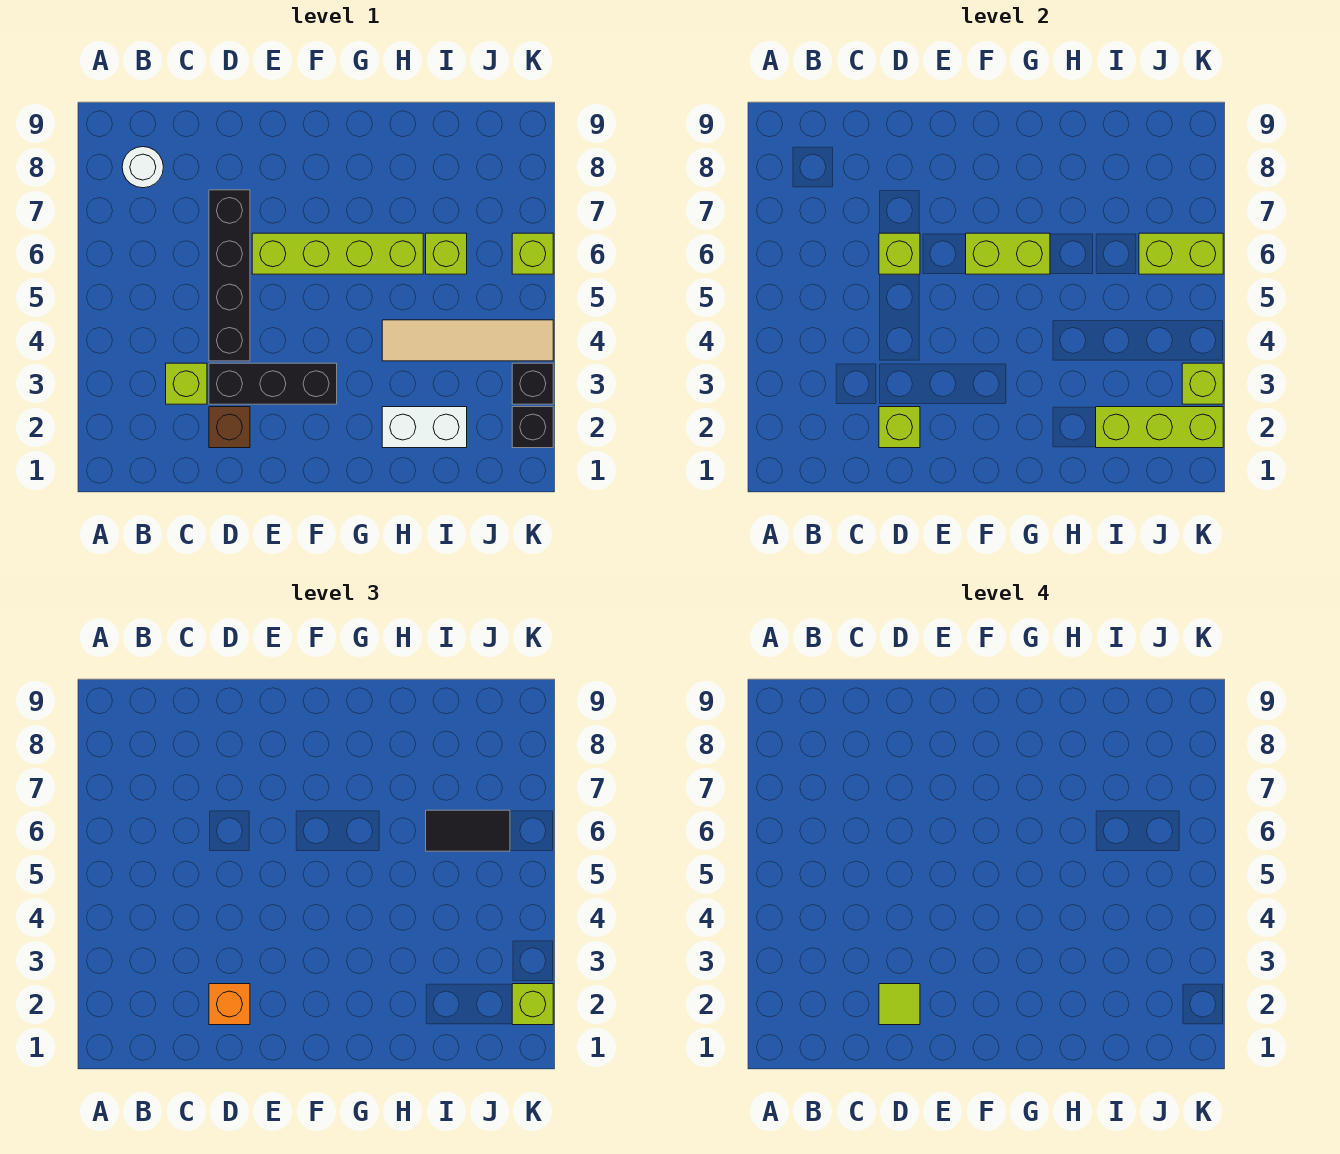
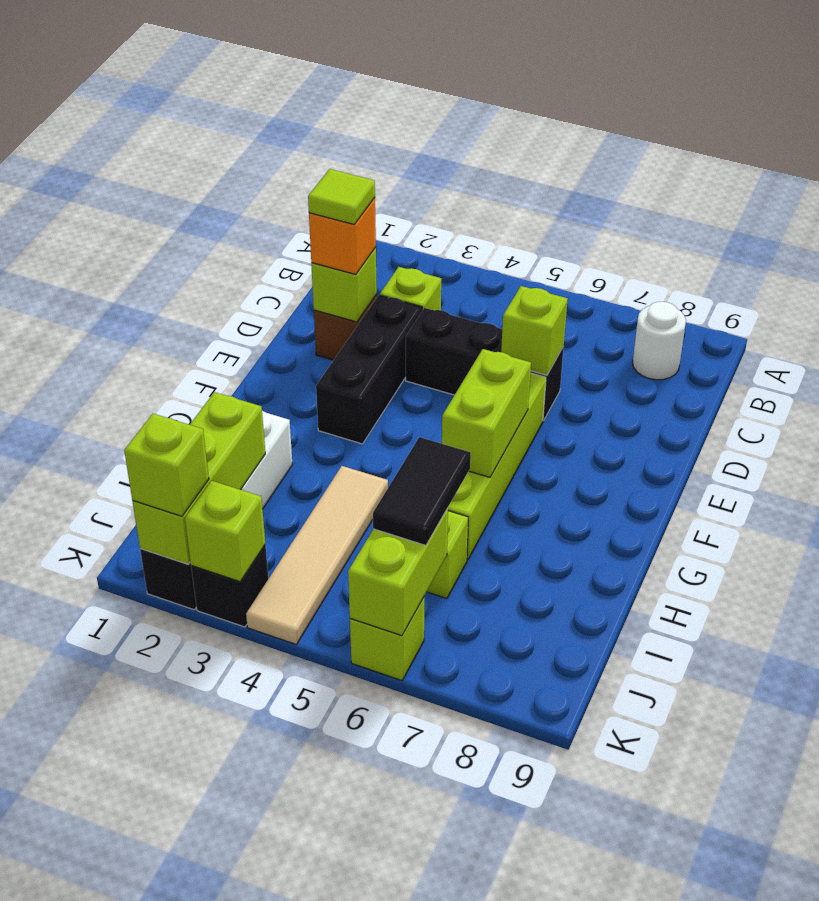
black 1x4 brick [209,190,250,361] -> black 1x3 brick [406,308,564,421]

